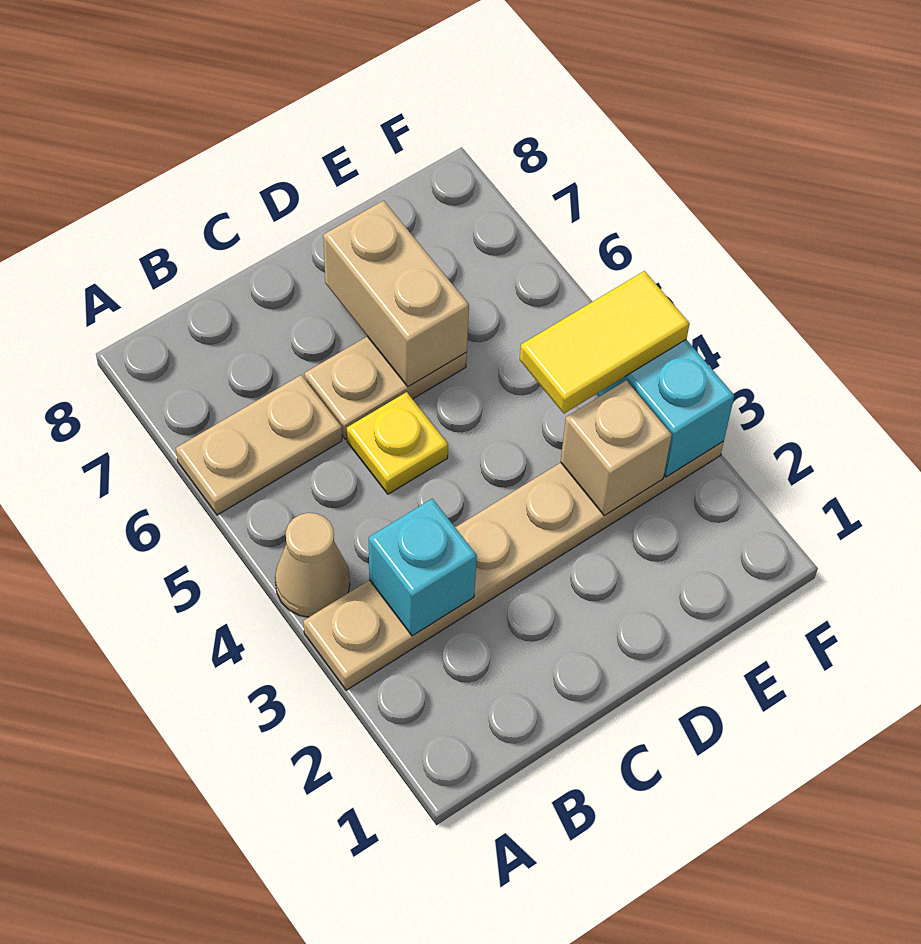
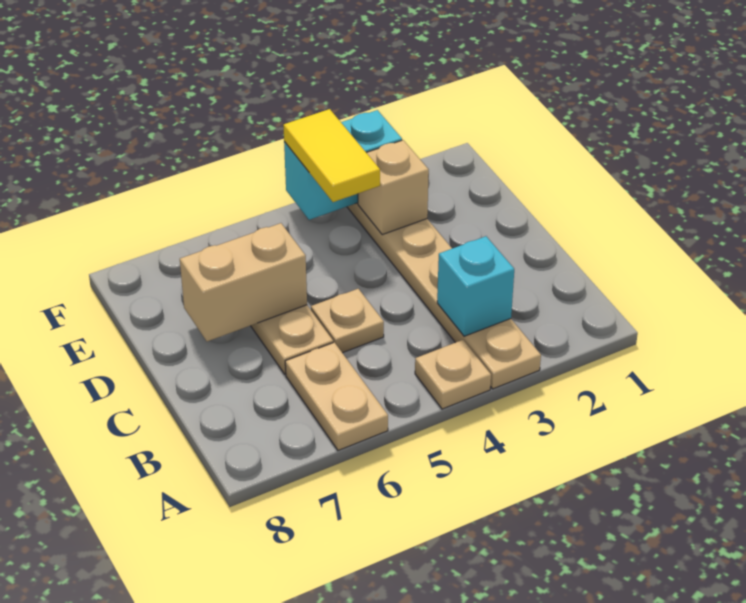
tan 1x1 cone [275,513,350,617] -> tan 1x1 plate [415,340,491,409]
yellow 1x1 plate [347,392,448,494] -> tan 1x1 plate [311,289,384,353]

